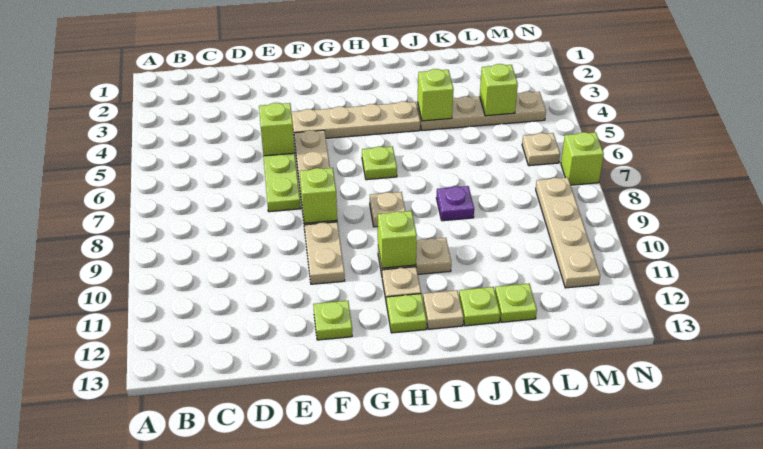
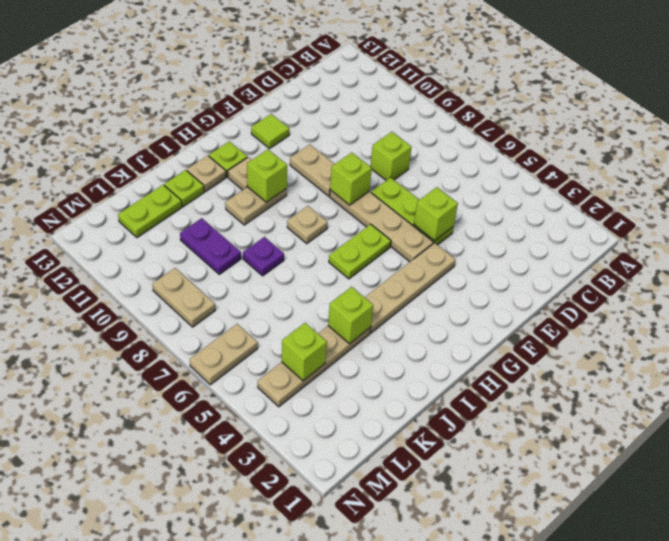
lime 1x1 plate [313,301,352,340] -> lime 1x1 tile [251,114,289,149]
lime 1x1 plate [362,146,397,180] -> lime 1x2 plate [329,224,391,279]
none -> purple 1x2 plate [180,218,241,274]
lime 1x1 plate [495,284,537,322] -> lime 1x2 plate [118,185,182,238]
tan 1x1 plate [522,133,560,166] -> tan 1x2 plate [190,324,258,385]
tan 1x4 plate [536,177,600,288] -> tan 1x2 plate [152,268,215,327]
lime 1x1 brick [561,132,604,185] -> lime 1x1 brick moved to [370,132,411,180]

